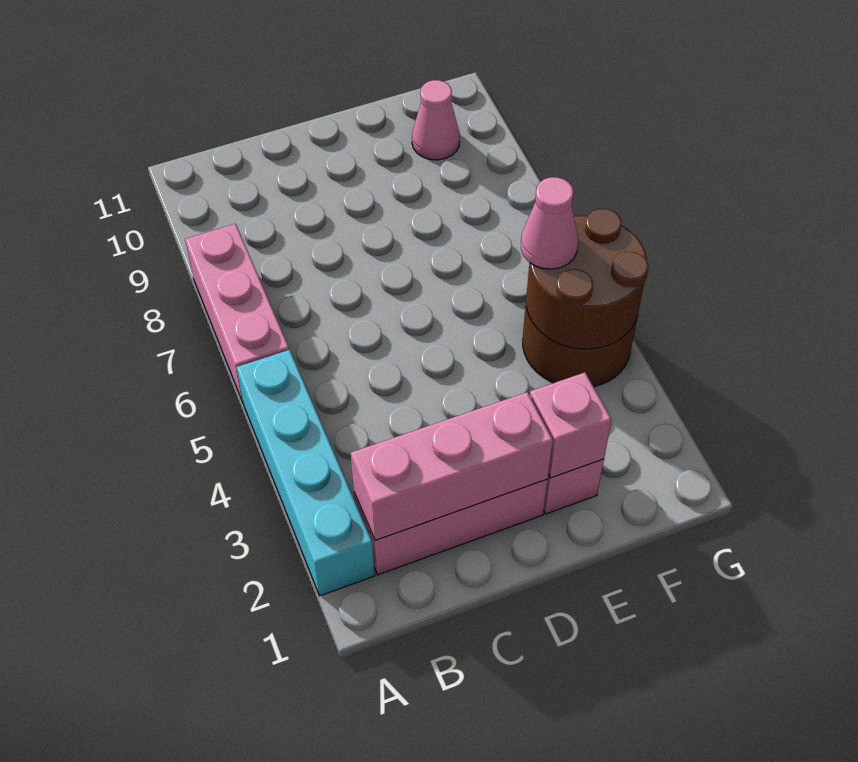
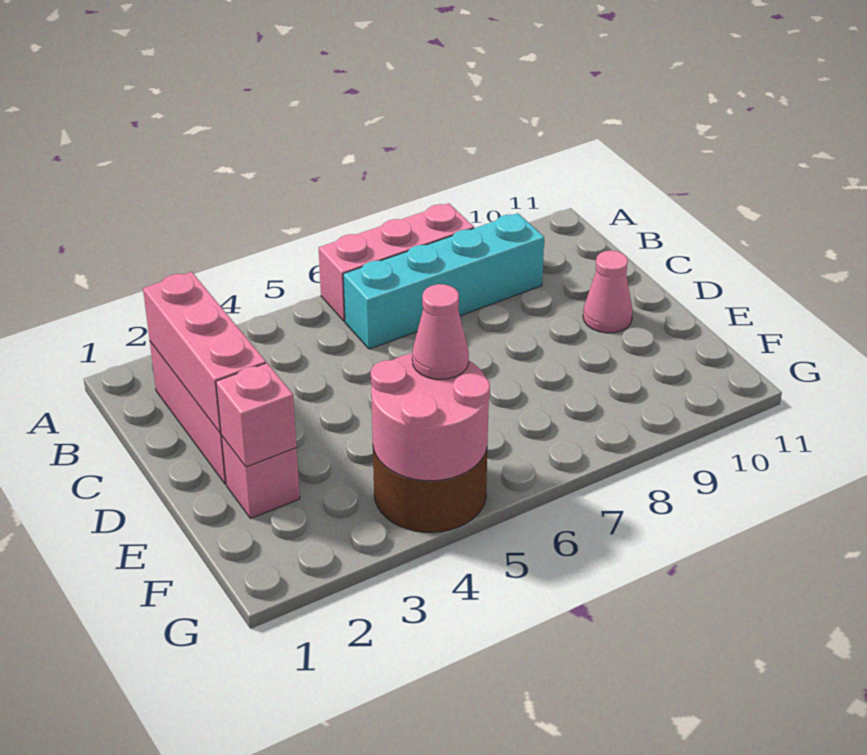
cyan 1x4 brick [236,350,375,596] -> cyan 1x4 brick moved to [343,213,544,349]
brown 2x2 round brick [526,208,649,349] -> pink 2x2 round brick [371,353,490,481]
pink 1x1 cone [412,80,460,160] -> pink 1x1 cone moved to [583,251,633,333]

